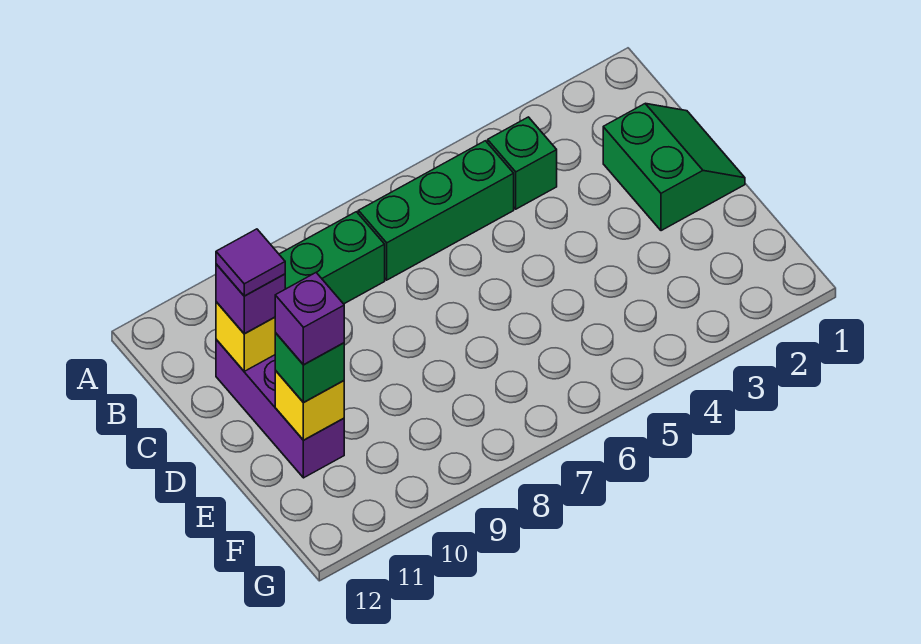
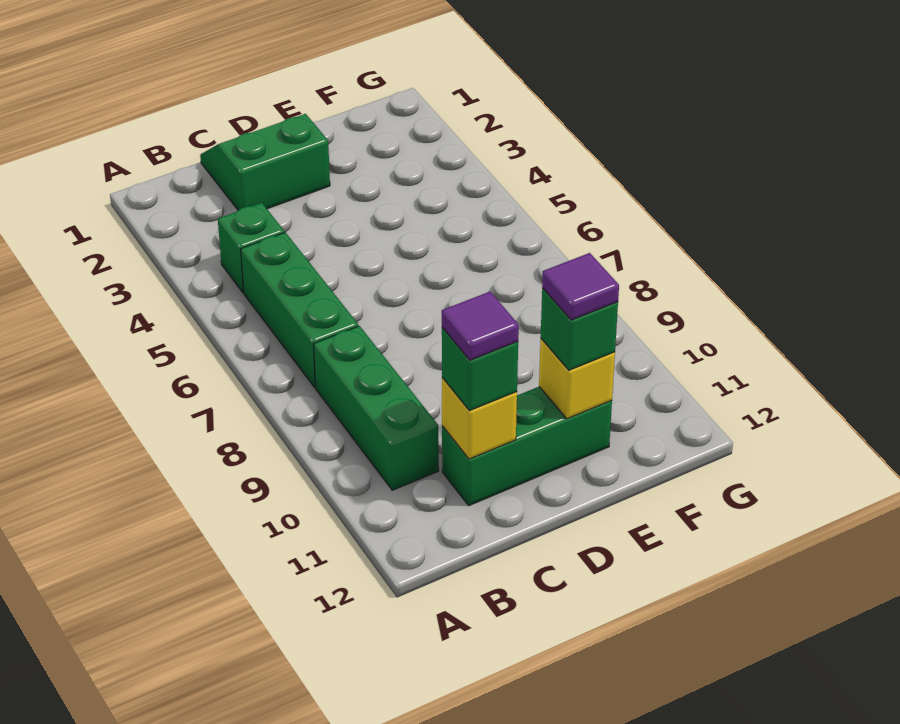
purple 1x3 brick [216,340,344,478] -> green 1x3 brick [442,387,612,506]
purple 1x1 brick [216,264,285,334] -> green 1x1 brick [442,328,518,411]
purple 1x1 brick [275,273,344,365] -> purple 1x1 tile [542,253,619,320]

